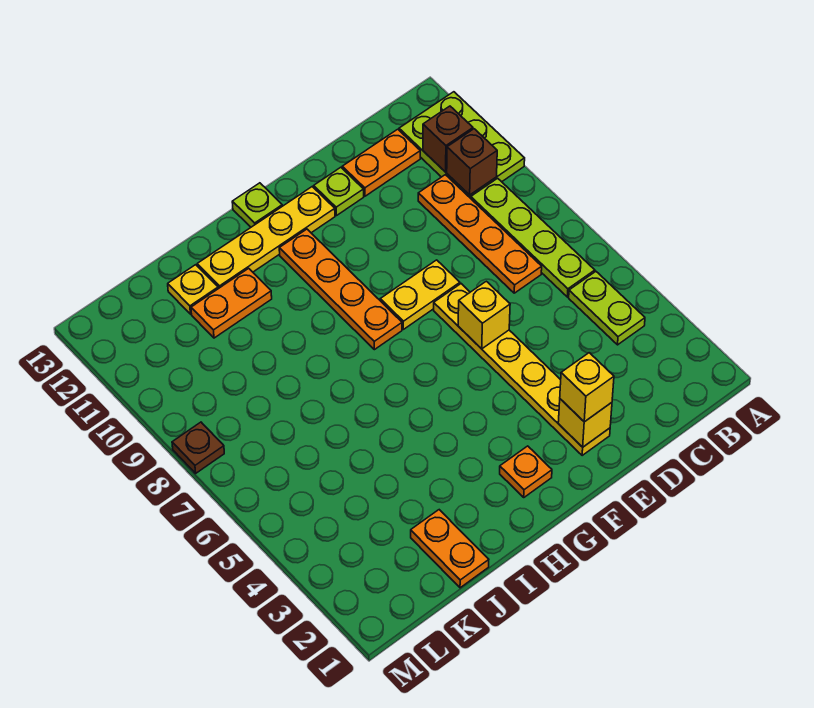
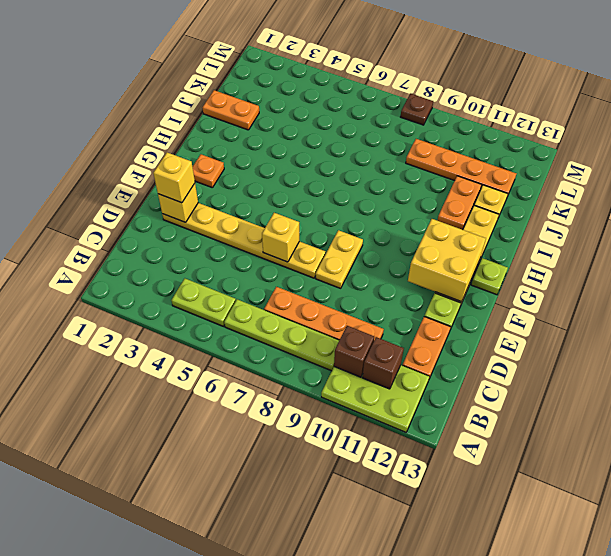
none -> yellow 2x2 brick [408,219,486,302]
orange 1x4 plate [279,229,402,350] -> orange 1x4 plate moved to [406,139,516,196]

